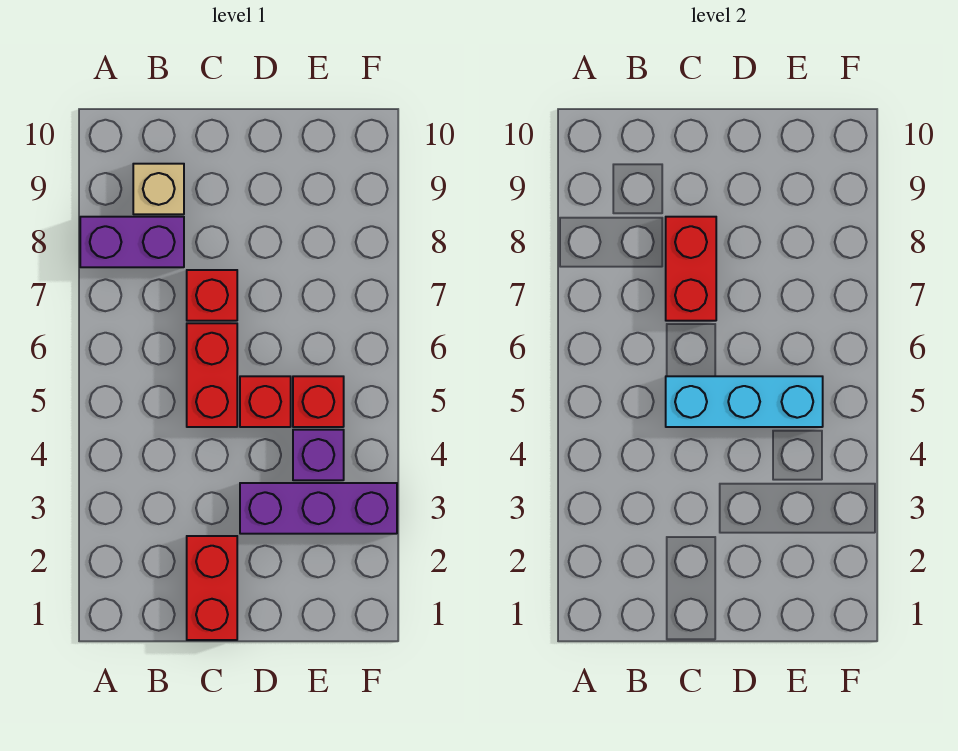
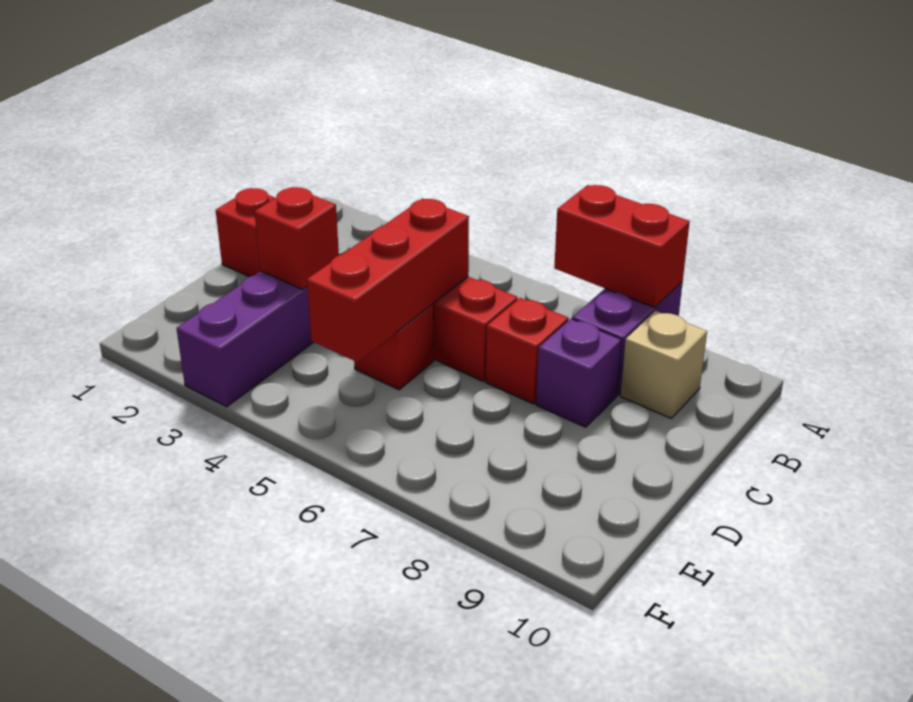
cyan 1x3 brick [666,376,823,427] -> red 1x3 brick [307,198,469,362]
red 1x2 brick [666,217,716,321] -> red 1x2 brick moved to [554,185,690,307]
purple 1x1 brick [293,430,344,480] -> purple 1x1 brick moved to [536,319,621,427]
red 1x1 brick [293,376,344,427] -> red 1x1 brick moved to [254,187,339,289]

